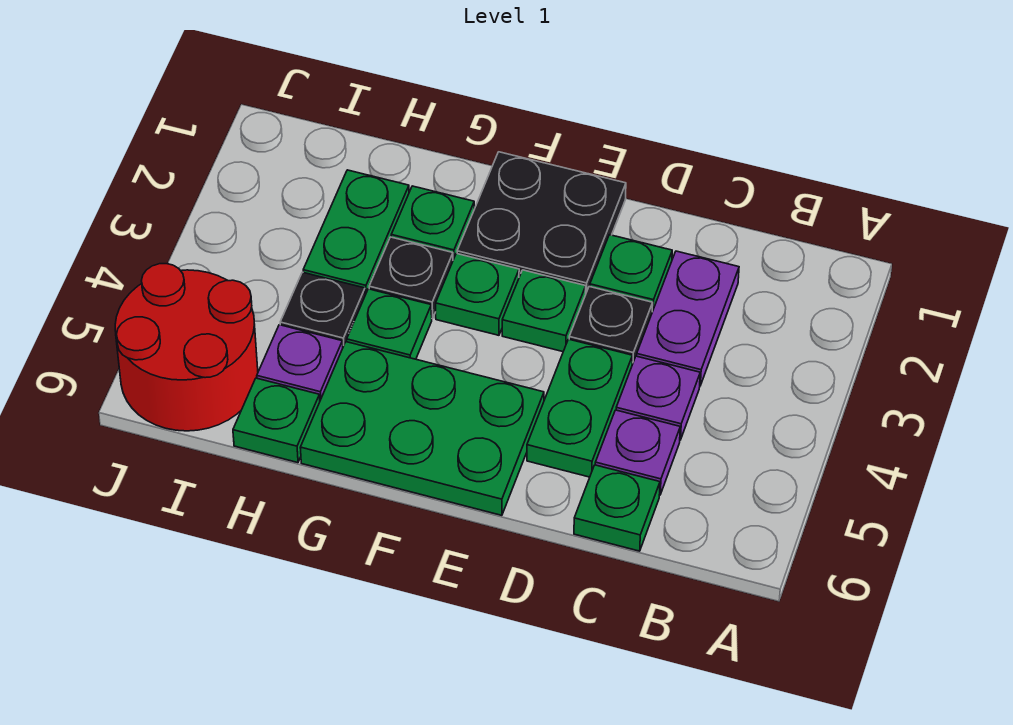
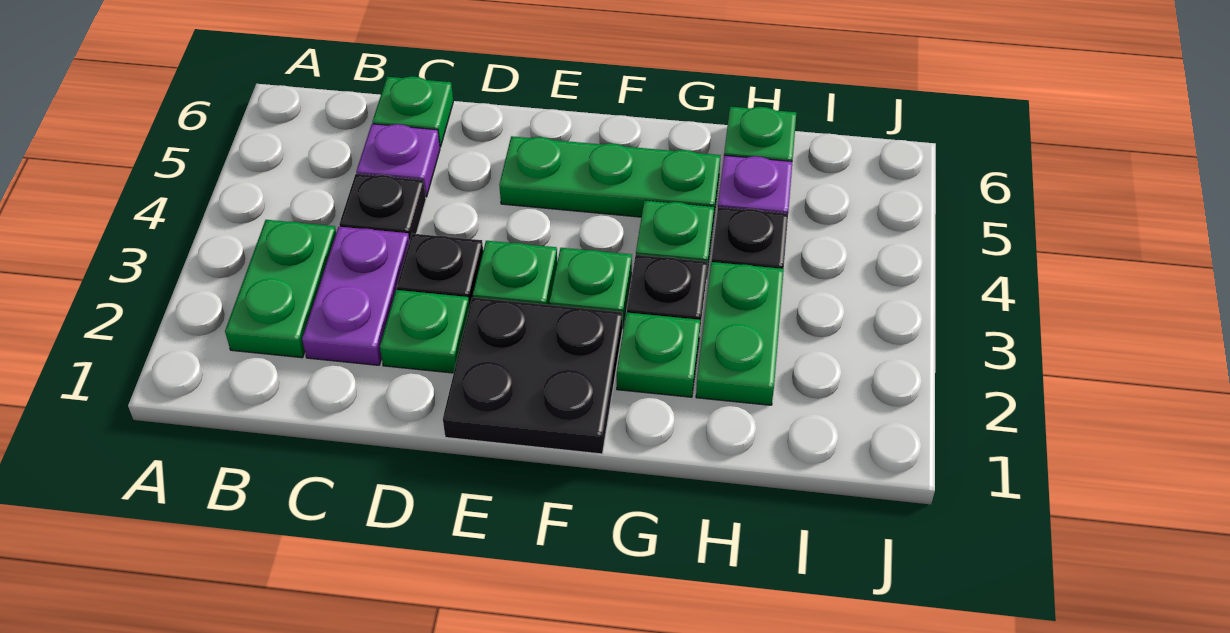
purple 1x1 plate [616,356,700,440] -> black 1x1 plate [339,174,426,241]
green 1x2 plate [527,339,632,477] -> green 1x2 plate moved to [225,220,336,358]
green 2x3 plate [300,342,544,515] -> green 1x3 plate [499,136,721,221]
red 2x2 round brick [115,264,258,431] -> none

